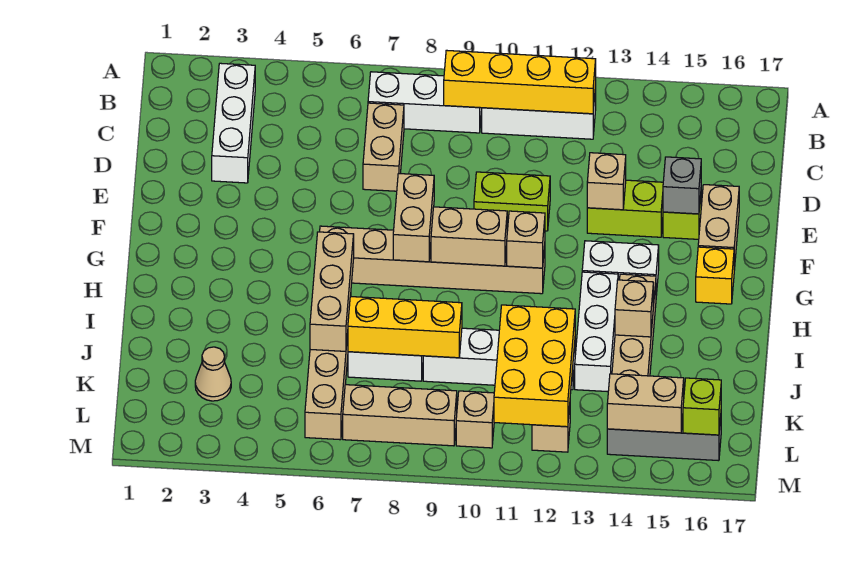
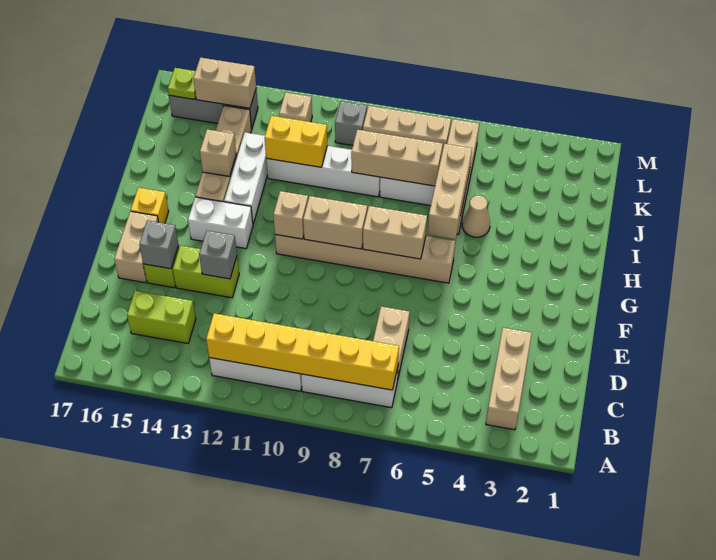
white 1x3 brick [212,63,255,183] -> tan 1x3 brick [486,328,532,430]
yellow 1x4 brick [444,50,596,114] -> yellow 1x6 brick [206,313,399,390]
lime 1x2 brick [474,172,550,231] -> lime 1x2 brick moved to [127,291,196,343]
tan 1x1 brick [587,153,626,210] -> grey 1x1 brick [199,231,237,279]
tan 1x2 brick [393,174,434,262] -> tan 1x2 brick turned to [363,206,427,259]
yellow 1x3 brick [348,297,462,358] -> tan 1x3 brick [351,130,443,186]
yellow 2x3 brick [494,305,575,427] -> yellow 1x2 brick [265,116,327,167]
tan 1x1 cone [195,347,231,401] -> tan 1x1 cone moved to [462,196,490,237]
tan 1x1 brick [456,391,494,448] -> grey 1x1 brick [335,101,367,145]
lime 1x1 brick [683,378,721,435] -> lime 1x1 plate [168,68,196,99]

